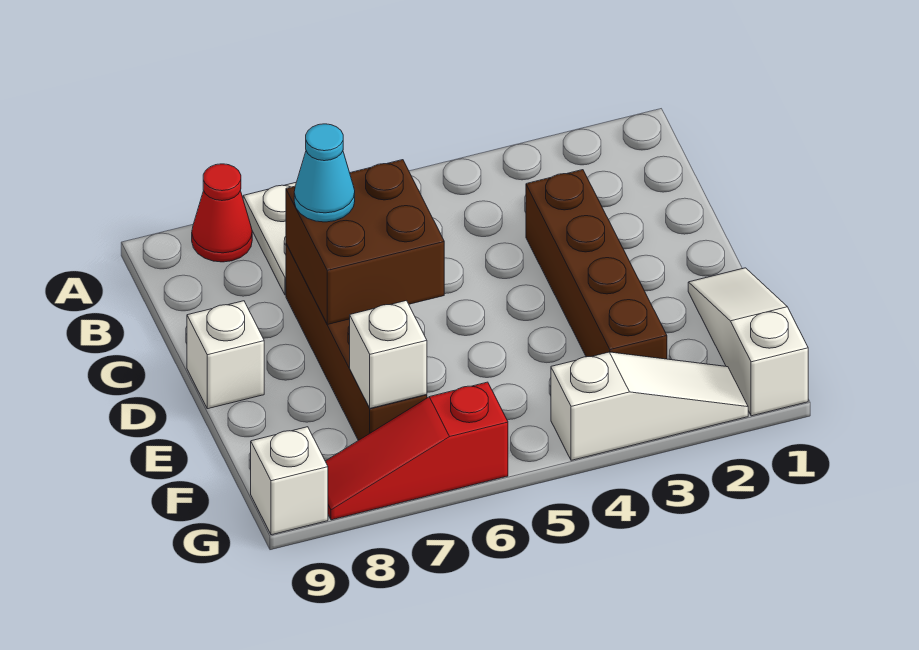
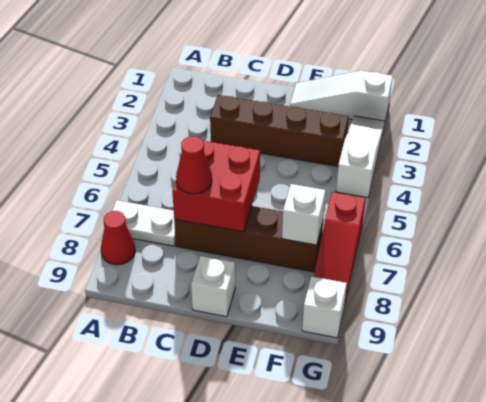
brown 2x2 brick [286,160,444,324] -> red 2x2 brick [172,141,260,232]
cyan 1x1 cone [294,124,355,222] -> red 1x1 cone [176,136,212,194]

